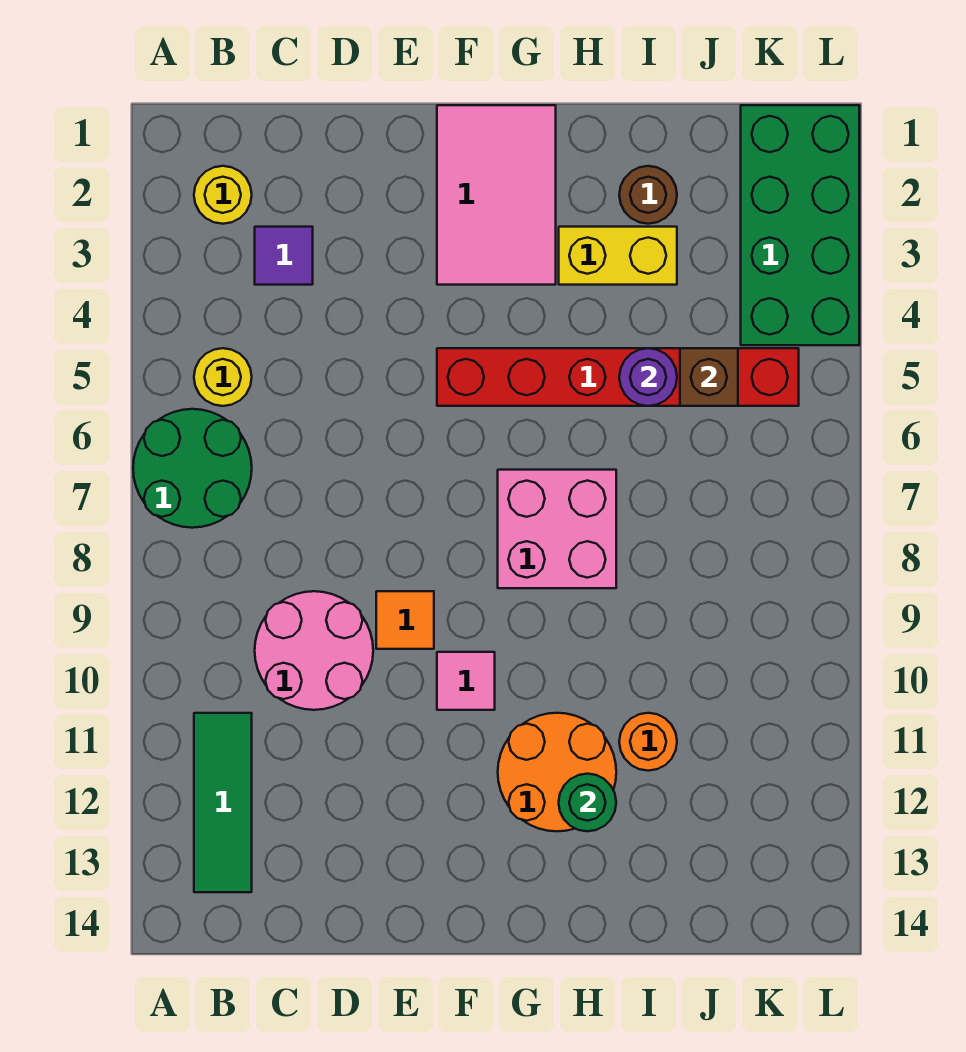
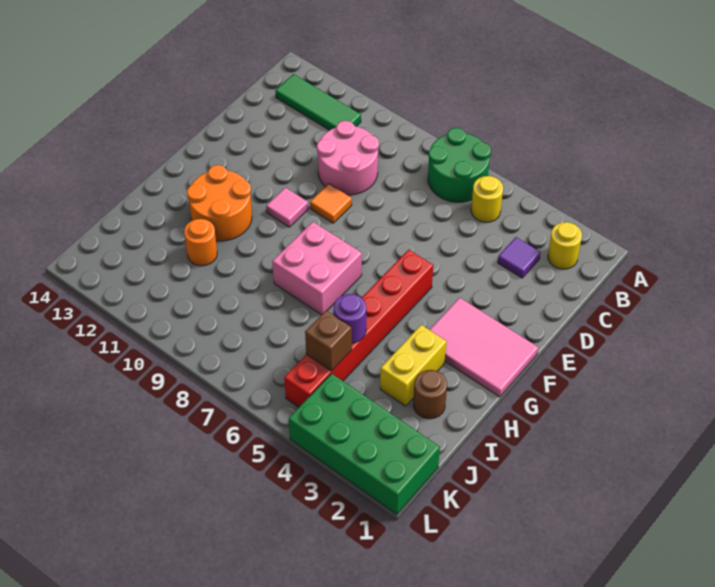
green 1x1 round brick [559,774,616,831] -> none

